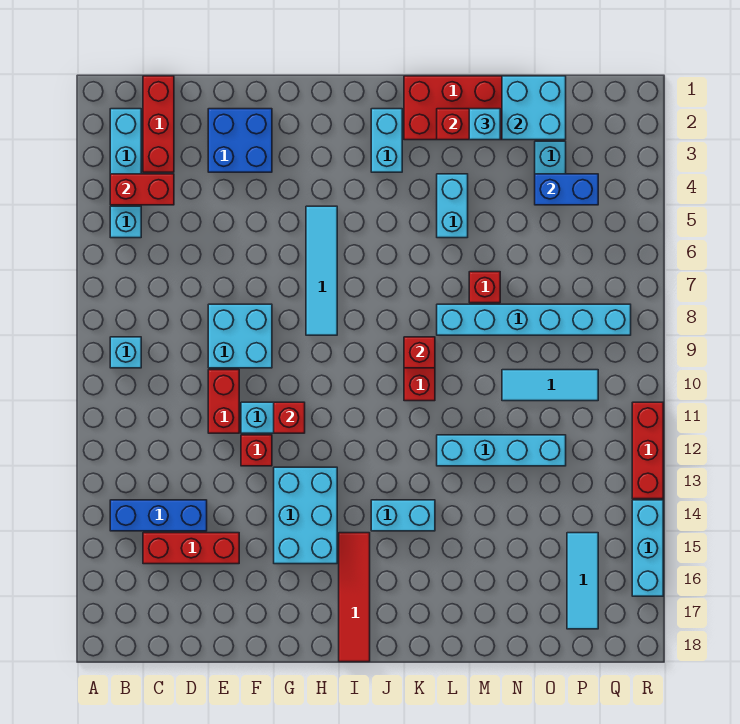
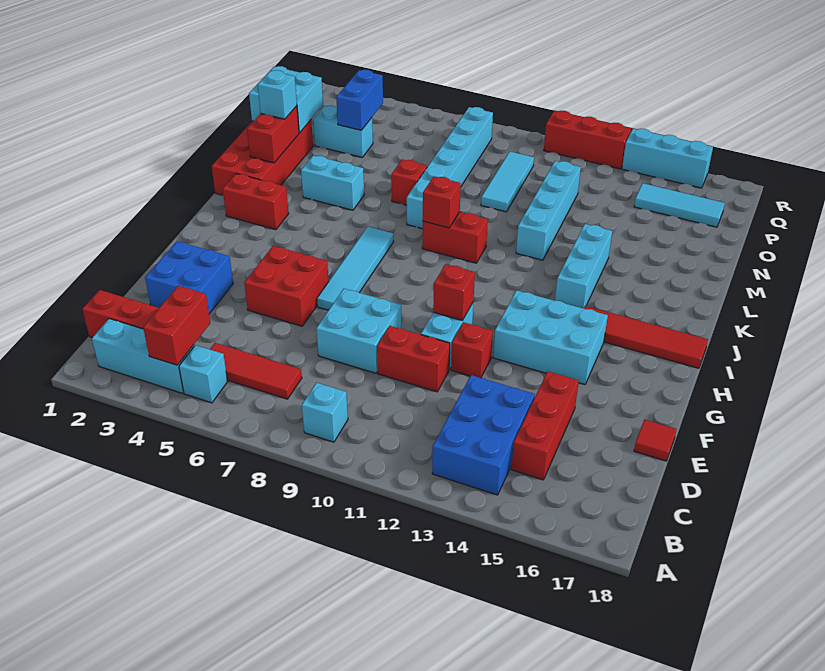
blue 1x3 brick [110,500,207,531] -> blue 2x3 brick [432,375,535,495]
none -> red 1x3 tile [210,343,302,399]
none -> red 1x1 tile [634,420,677,461]
none -> red 2x2 brick [244,246,329,326]
cyan 1x4 tile [306,206,337,335] -> cyan 1x4 tile turned to [317,227,394,310]
cyan 1x2 brick [371,109,402,172] -> red 1x2 brick [223,174,289,230]
cyan 1x2 brick [371,500,435,531] -> cyan 1x3 brick [555,224,612,308]

